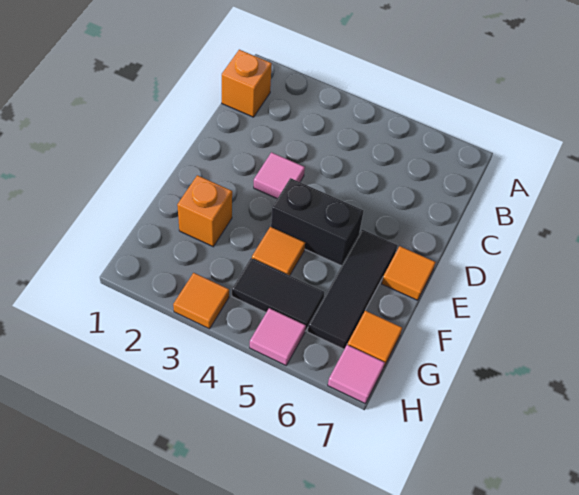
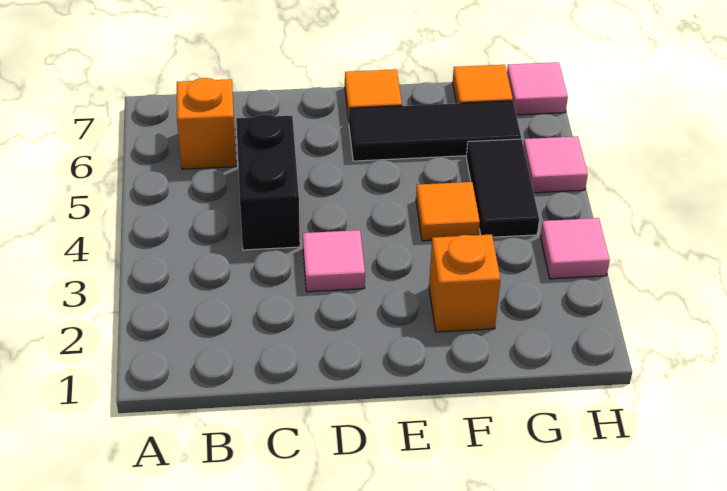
orange 1x1 brick [222,50,272,117] -> orange 1x1 brick moved to [177,78,236,169]
black 1x2 brick [271,178,364,266] -> black 1x2 brick moved to [236,114,300,250]
orange 1x1 tile [173,273,229,329] -> pink 1x1 tile [540,218,610,279]

